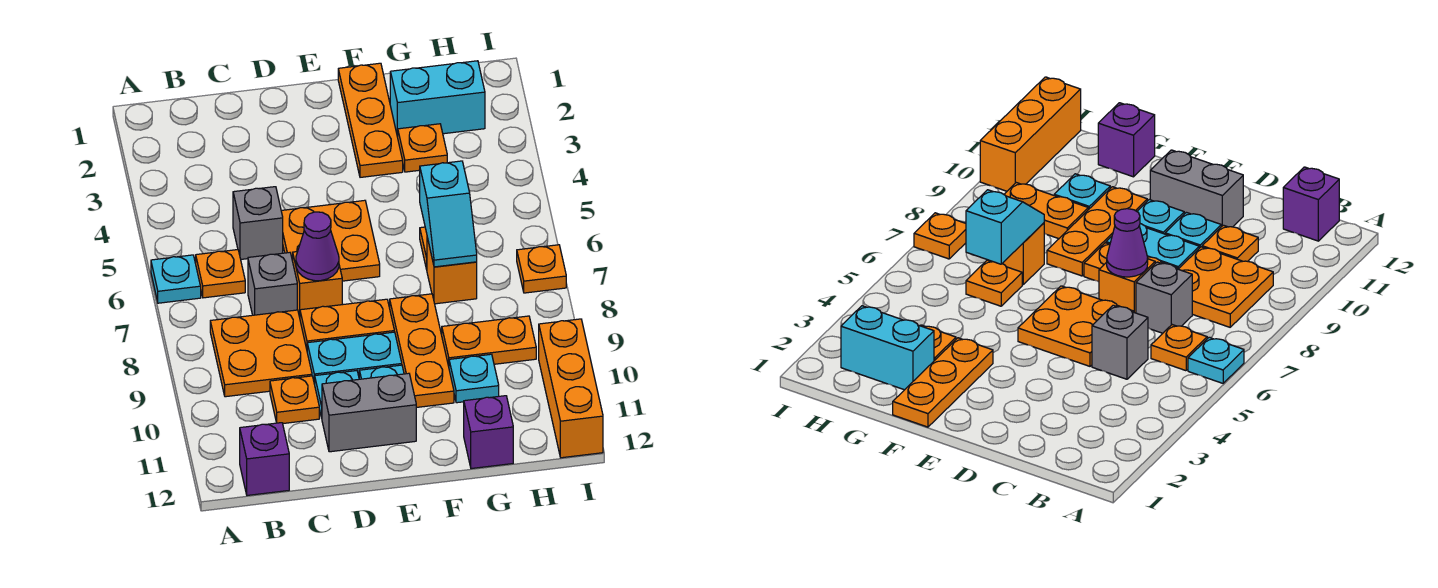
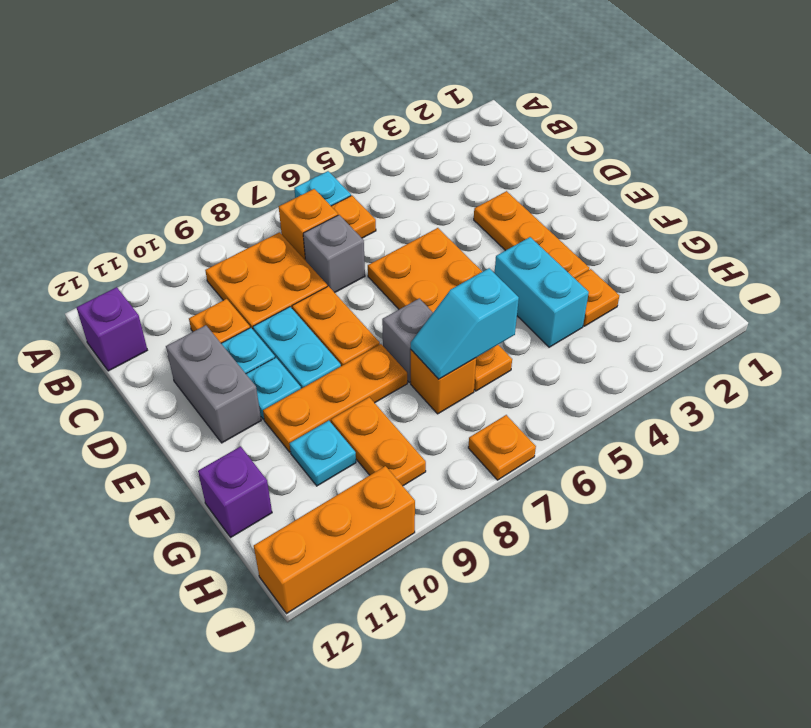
grey 1x1 brick [233,187,283,259] -> grey 1x1 brick moved to [382,298,433,382]
orange 1x1 brick [293,252,342,317] -> orange 1x1 brick moved to [279,189,338,261]
purple 1x1 cone [296,212,339,281] -> none
orange 1x3 plate [338,63,403,177] -> orange 1x3 plate turned to [474,191,589,278]
cyan 1x2 brick [390,61,485,137] -> cyan 1x2 brick moved to [495,237,589,347]

